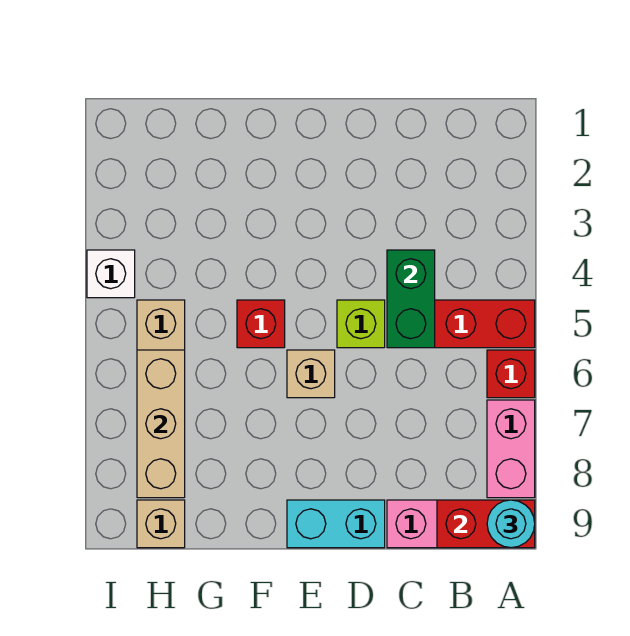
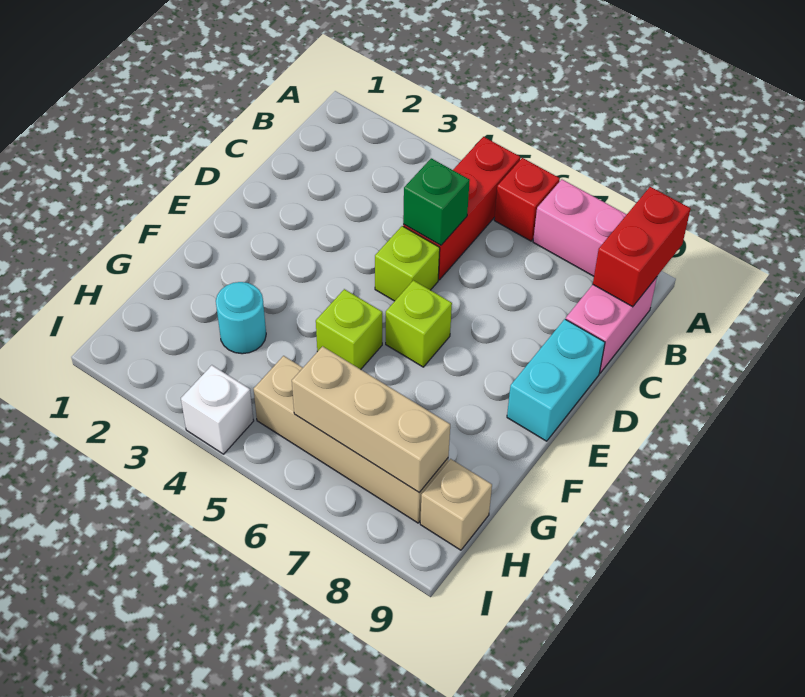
cyan 1x1 round brick [487,500,535,548] -> cyan 1x1 round brick moved to [216,282,266,354]
green 1x2 brick [387,250,435,348] -> green 1x1 brick [403,158,470,245]
tan 1x1 brick [287,350,335,398] -> lime 1x1 brick [386,280,452,367]
red 1x1 brick [237,300,285,348] -> lime 1x1 brick [316,289,382,369]

